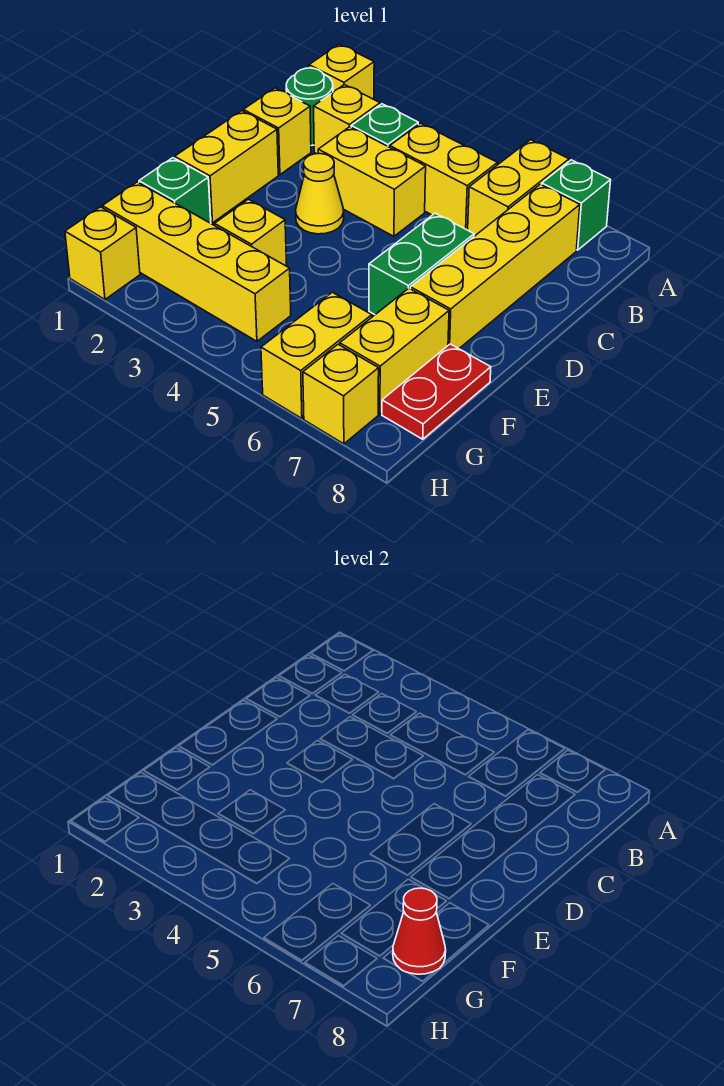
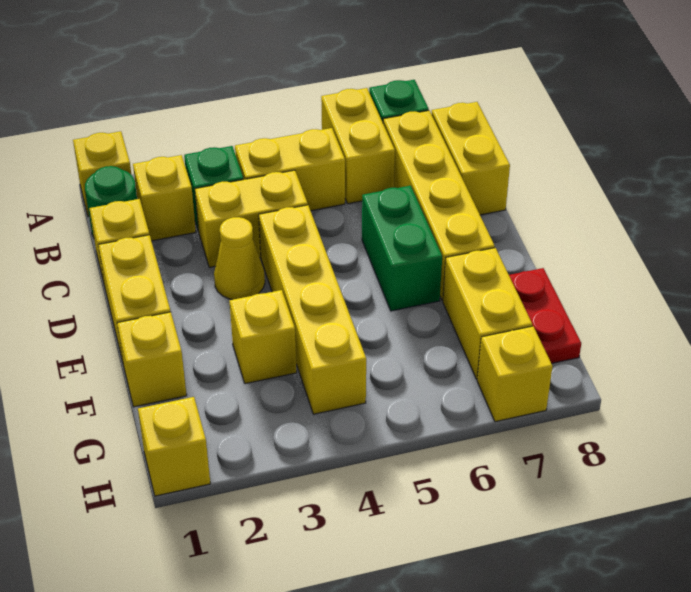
green 1x1 brick [139,158,211,223] -> yellow 1x1 brick [117,312,187,407]
yellow 1x4 brick [102,182,291,341] -> yellow 1x4 brick turned to [259,205,366,414]
yellow 1x2 brick [261,292,372,418] -> yellow 1x2 brick moved to [432,102,510,215]
red 1x1 cone [393,888,446,974] -> none

